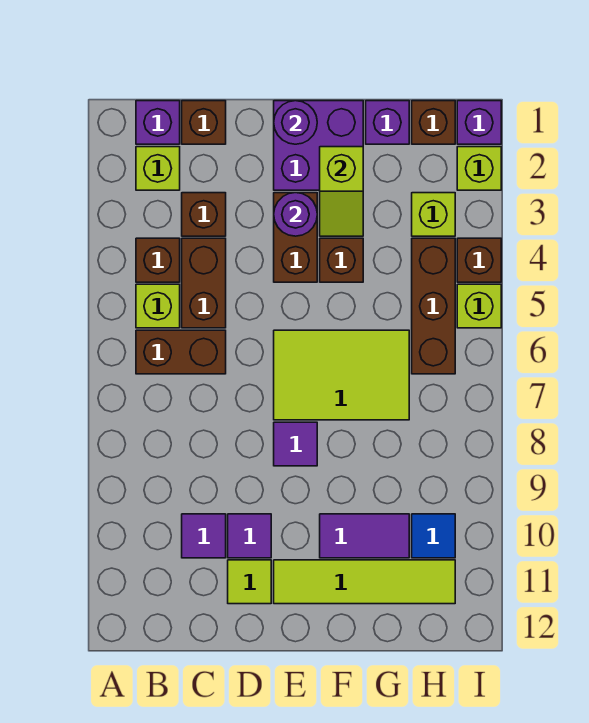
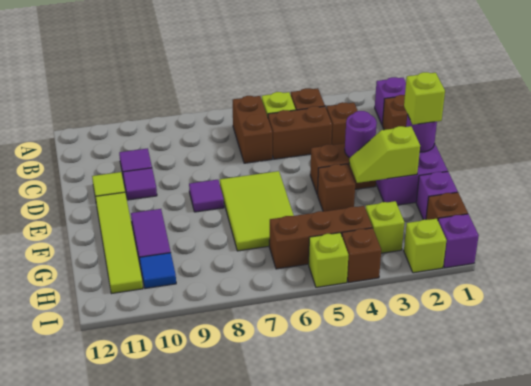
lime 1x1 brick [136,147,180,190] -> lime 1x1 brick moved to [404,72,445,125]

